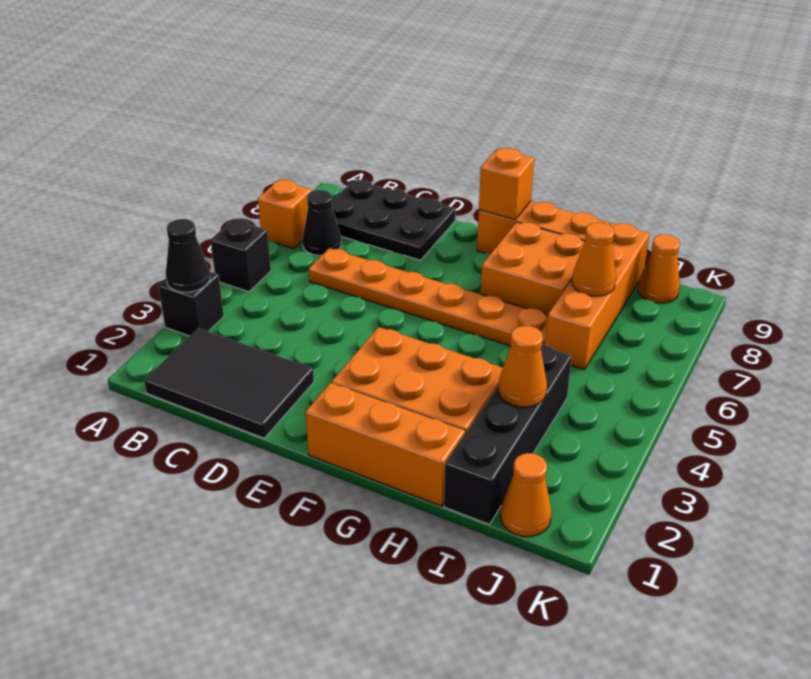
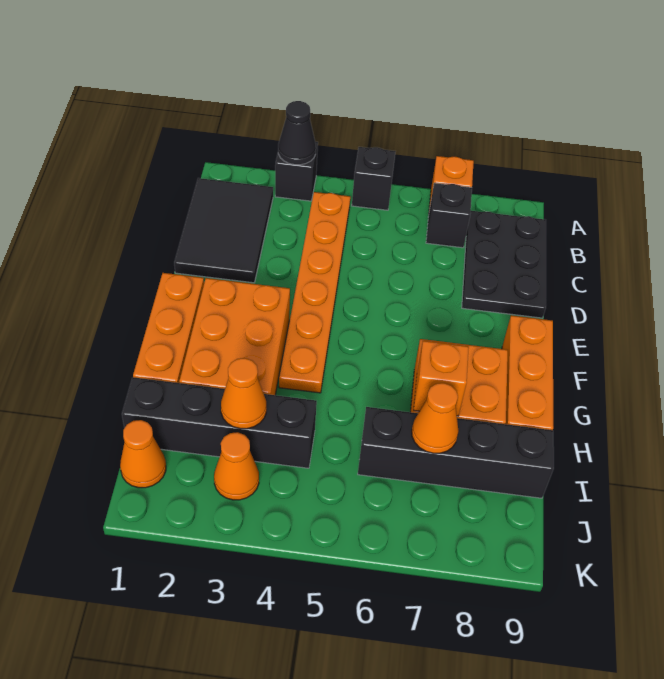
black 1x1 cone [303,190,341,255] -> black 1x1 brick [426,183,472,248]
orange 1x6 plate [309,248,548,346] -> orange 1x6 plate moved to [279,192,350,393]
orange 1x1 brick [479,148,534,220] -> orange 1x1 brick moved to [414,341,469,416]
orange 1x4 brick [545,223,650,370] -> black 1x4 brick [358,407,554,498]
orange 1x1 cone [638,234,680,303] -> orange 1x1 cone moved to [214,432,259,500]

